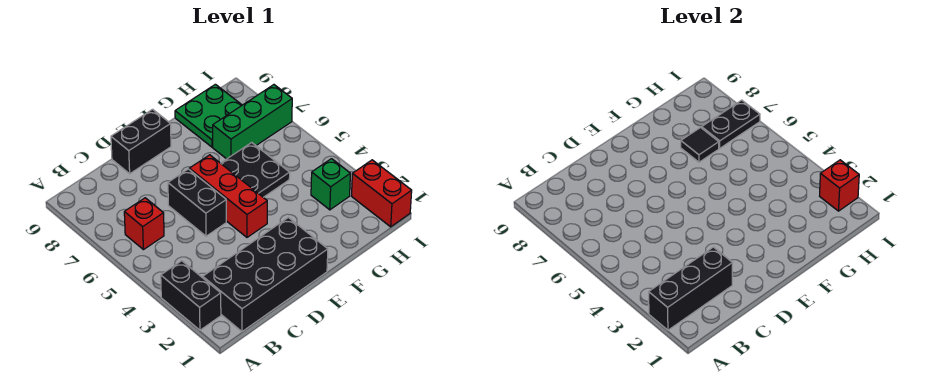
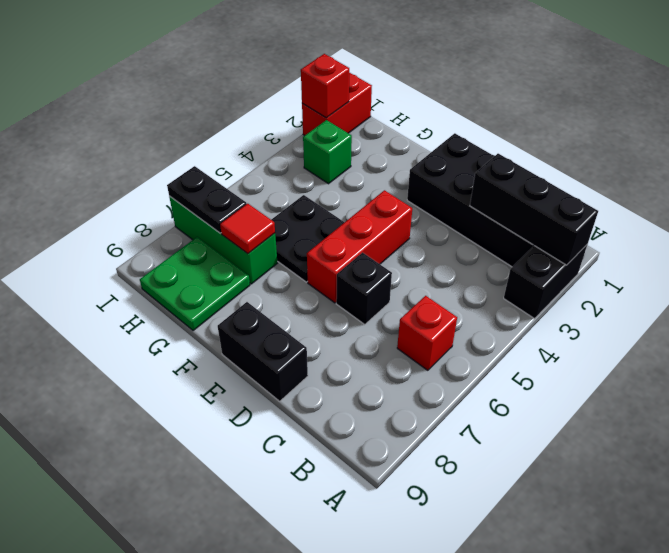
black 1x2 brick [168,169,226,236] -> black 1x1 brick [336,253,392,325]
black 1x1 tile [681,128,719,162] -> red 1x1 tile [220,204,275,254]

